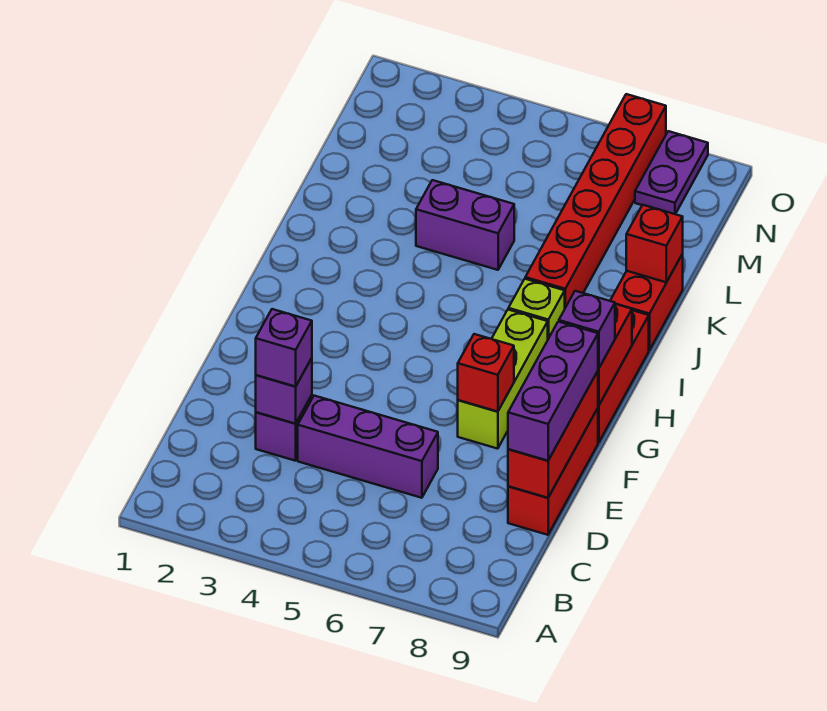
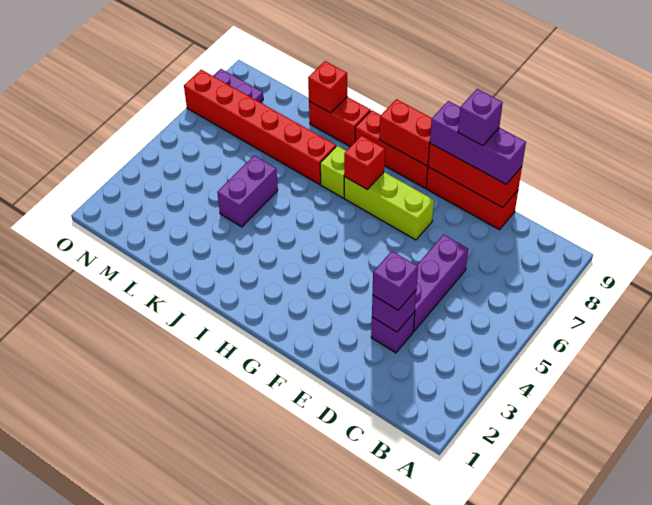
red 1x1 brick [458,334,514,412] -> red 1x1 brick moved to [344,136,385,189]
purple 1x1 brick [559,291,615,369] -> purple 1x1 brick moved to [458,89,503,146]

